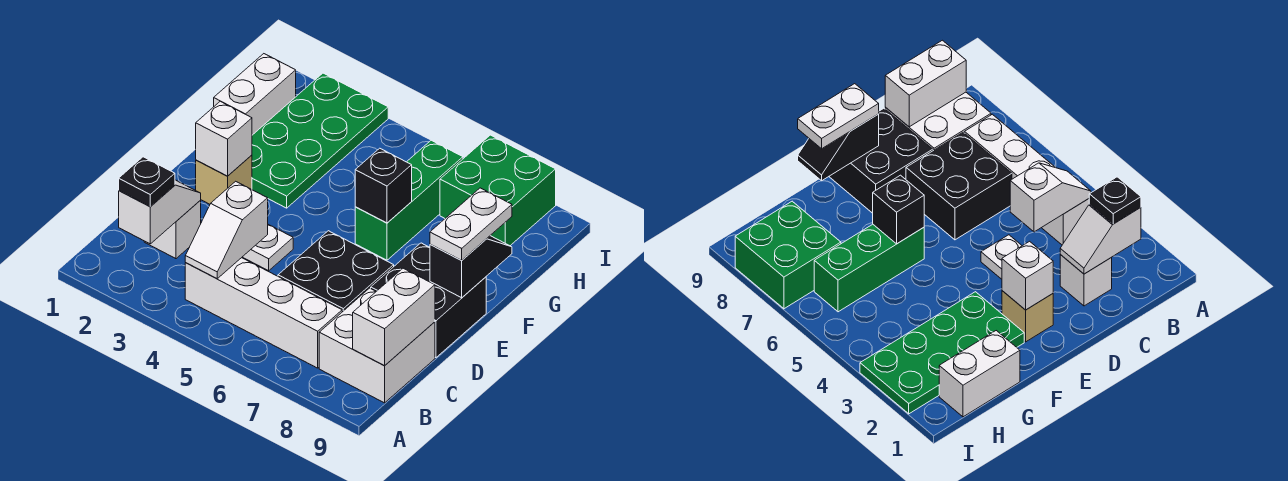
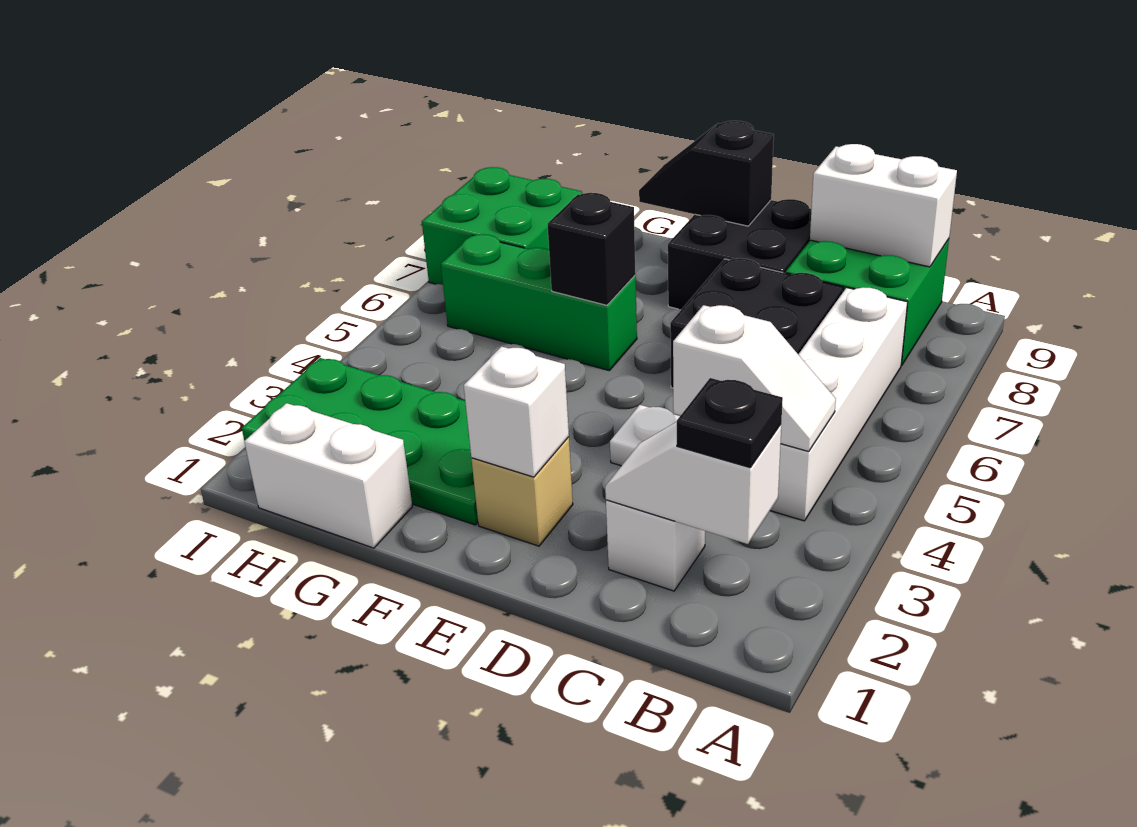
white 2x2 brick [319,288,435,403] -> green 2x2 brick [786,239,949,365]
white 1x2 plate [430,188,512,260] -> none

